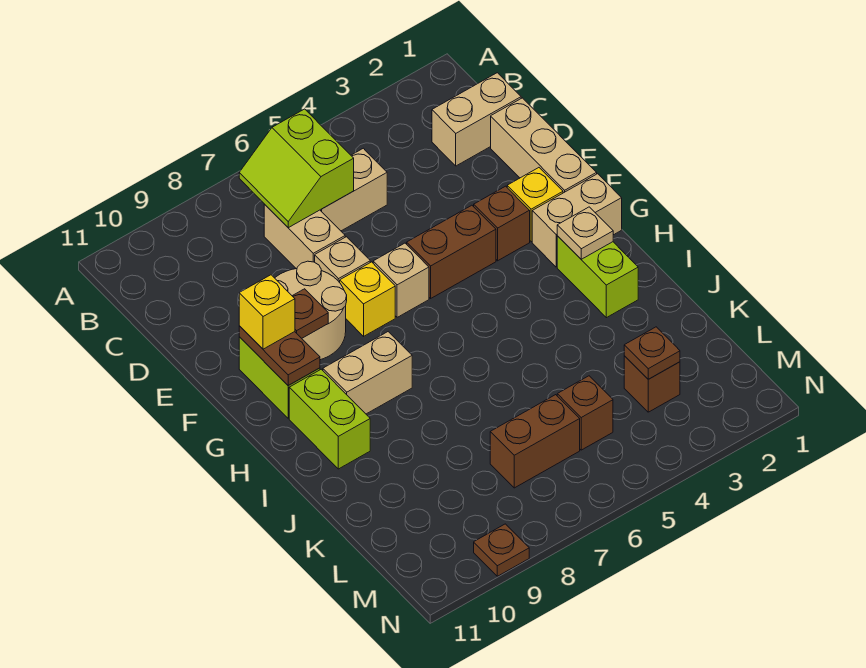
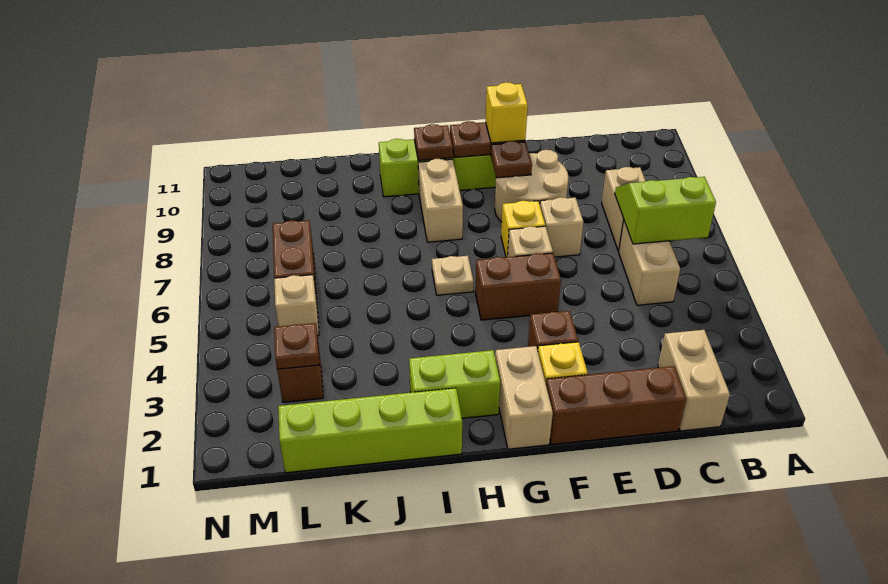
tan 1x2 brick [264,204,345,269] -> tan 1x2 brick turned to [602,167,646,251]
tan 1x3 brick [491,98,597,193] -> brown 1x3 brick [546,366,686,445]
brown 1x2 brick [407,205,496,298] -> brown 1x2 brick turned to [475,253,561,320]
tan 1x1 plate [557,207,613,259] -> tan 1x1 plate moved to [432,256,473,295]
none -> lime 1x4 brick [278,388,462,473]
brown 1x1 brick [557,376,613,450] -> tan 1x1 brick [274,275,319,336]
brown 1x1 plate [474,524,529,576] -> brown 1x1 plate moved to [414,124,453,161]

